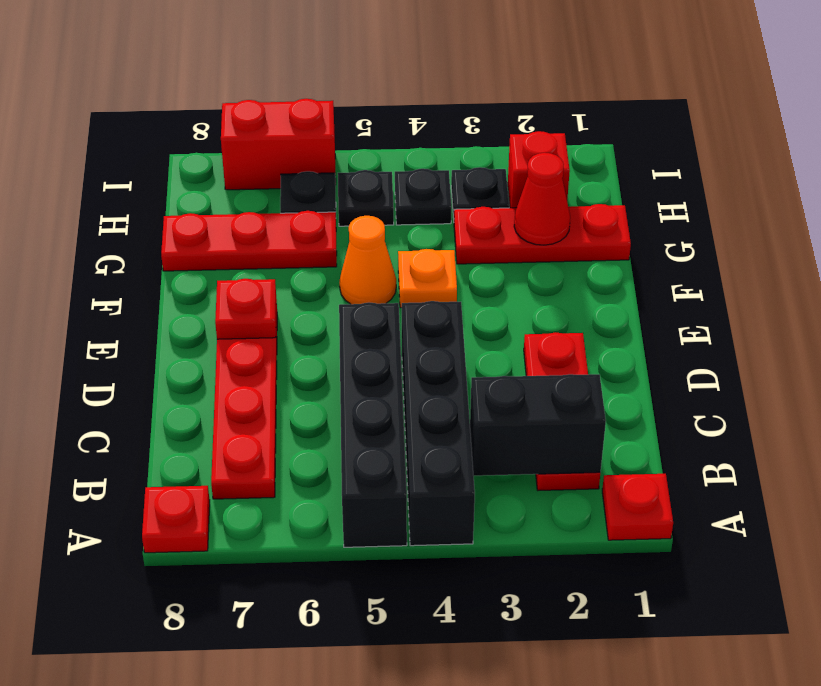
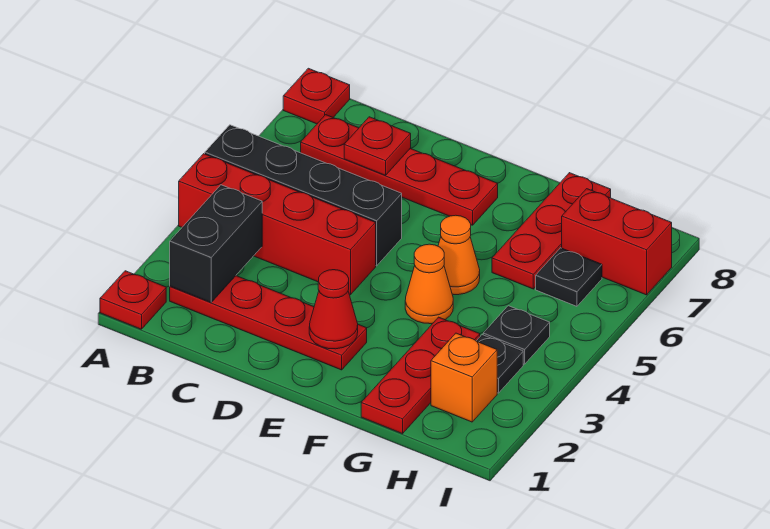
black 1x4 brick [402,301,475,546] -> red 1x4 brick [179,154,376,295]
red 1x3 plate [524,332,600,490] -> red 1x4 plate [170,276,367,370]
red 1x1 plate [215,279,276,339] -> red 1x1 plate moved to [344,117,411,175]
orange 1x1 plate [398,249,457,308] -> orange 1x1 cone [405,244,453,324]
red 1x1 cone [514,153,570,245] -> red 1x1 cone moved to [309,270,358,349]
red 1x1 brick [508,131,570,208] -> orange 1x1 brick [431,333,497,422]
black 1x1 plate [338,170,394,226] -> none
red 1x2 brick [221,99,336,190] -> red 1x2 brick turned to [562,189,672,295]

